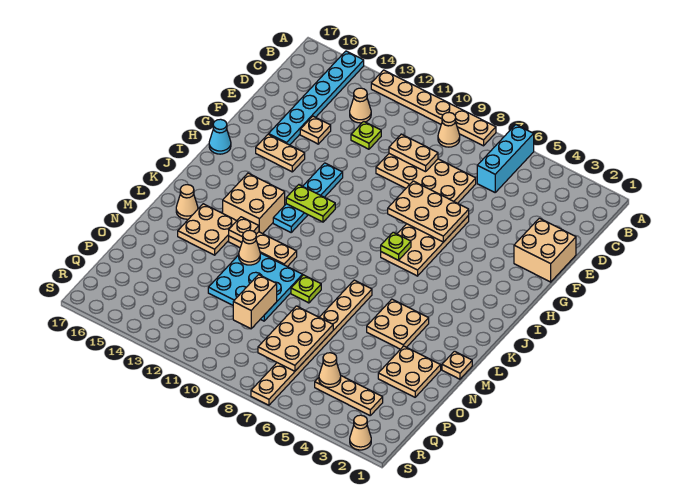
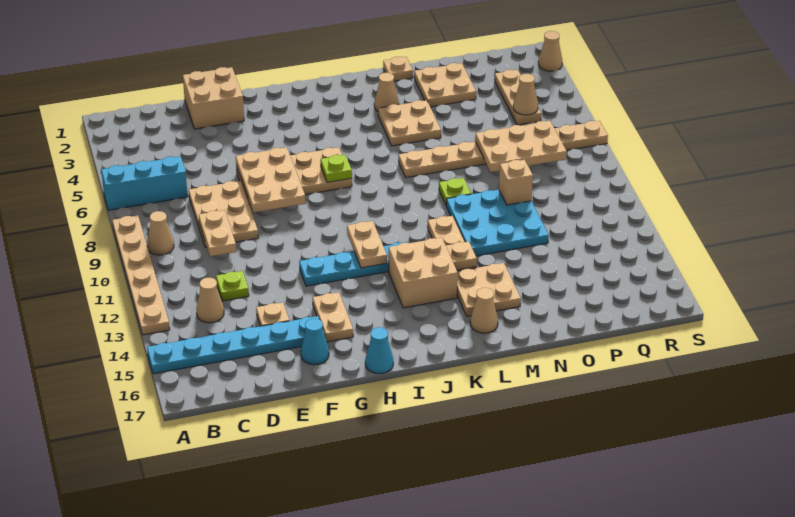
tan 2x4 plate [376,154,476,203] -> tan 2x3 plate [189,181,258,247]
none -> cyan 1x1 cone [301,319,329,365]
lime 1x2 plate [286,185,335,222] -> tan 1x2 plate [347,221,387,268]
tan 1x1 cone [239,230,260,265] -> tan 1x1 cone moved to [374,73,399,111]
tan 1x2 brick [233,275,277,329] -> tan 1x1 brick [499,160,533,205]

